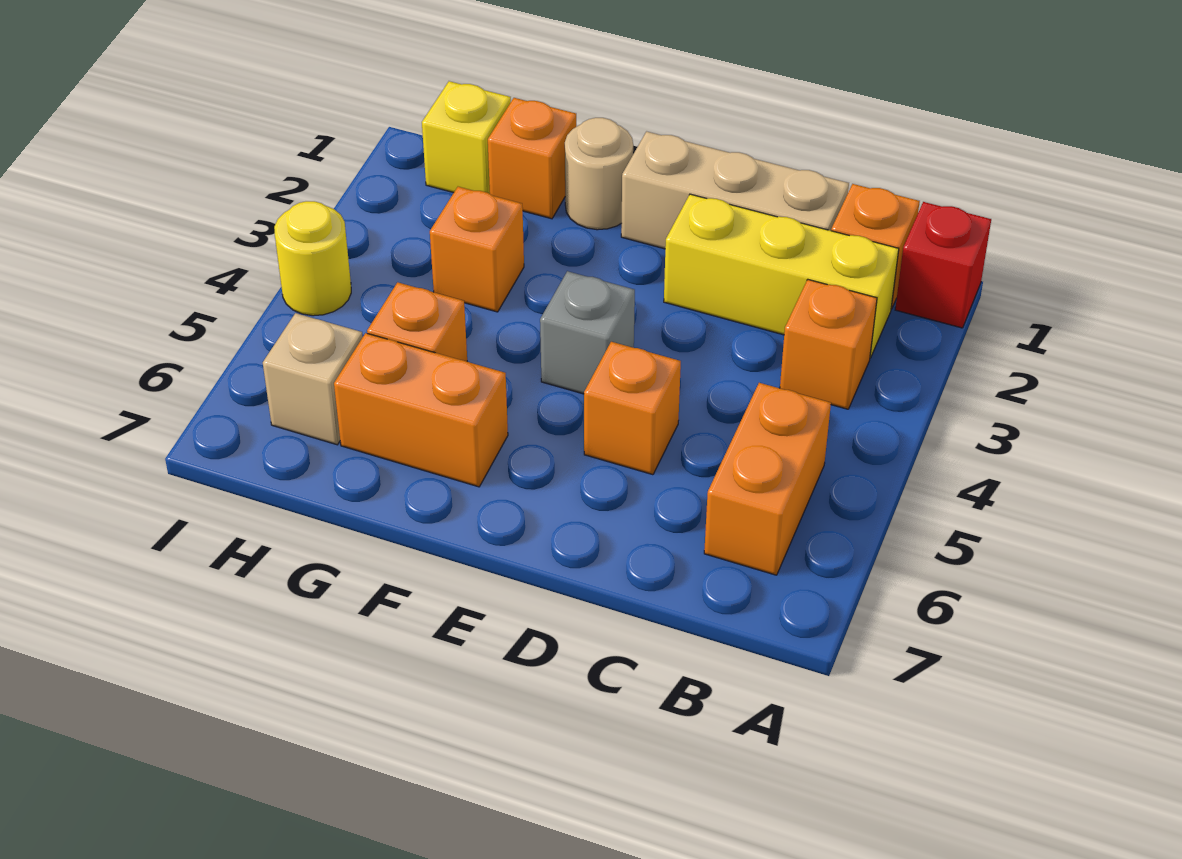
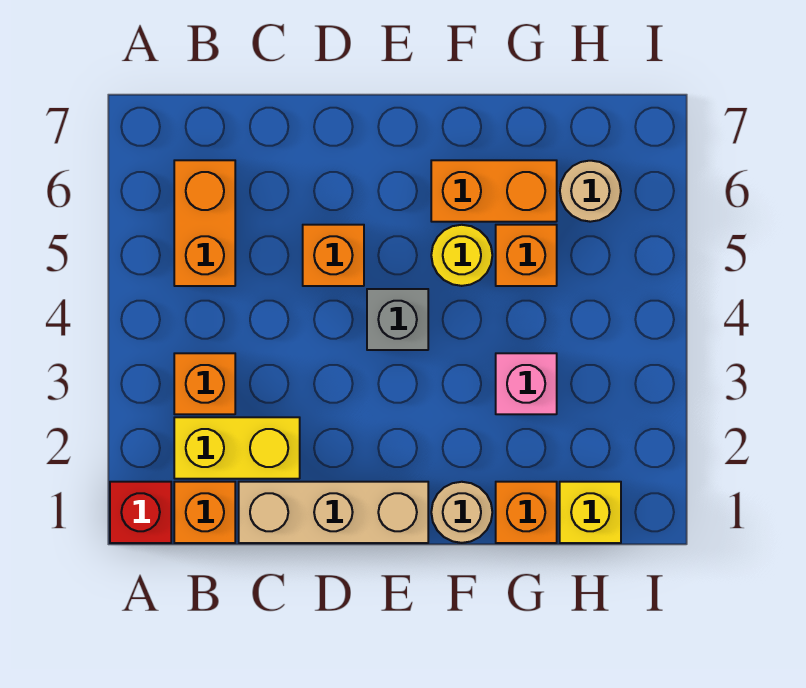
yellow 1x3 brick [664,194,899,358] -> yellow 1x2 brick [174,417,300,479]
orange 1x1 brick [430,187,524,312] -> pink 1x1 brick [496,353,557,414]
tan 1x1 brick [263,313,363,445] -> tan 1x1 round brick [560,161,621,222]
yellow 1x1 round brick [274,201,351,316] -> yellow 1x1 round brick moved to [431,225,492,286]

